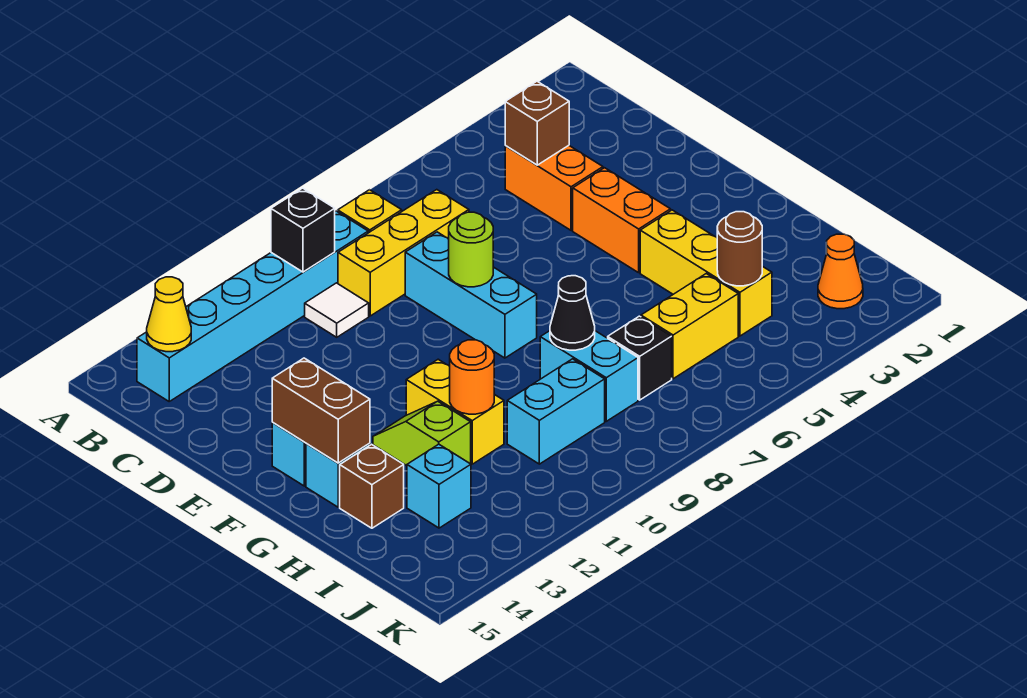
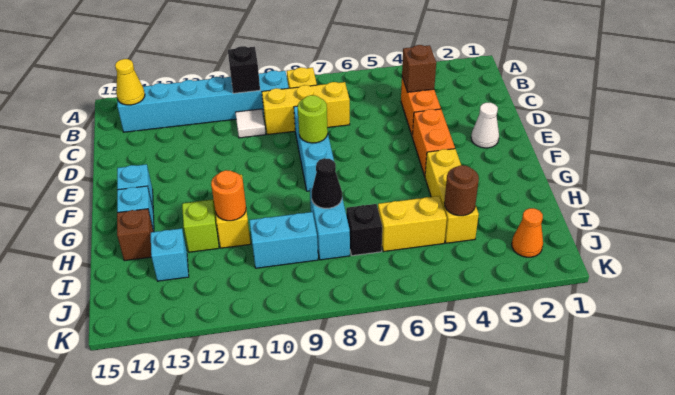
none -> white 1x1 cone [471,103,499,148]
brown 1x2 brick [272,358,370,463] -> none

